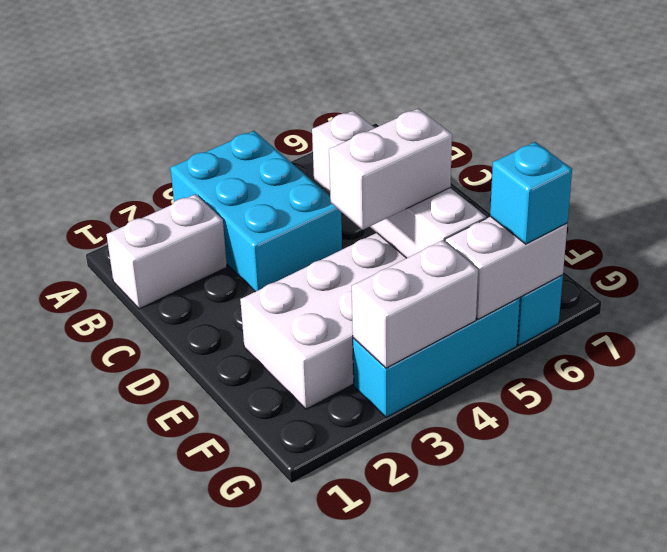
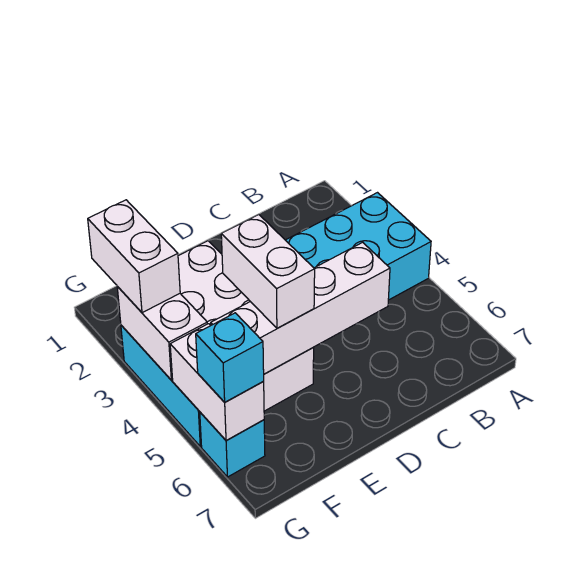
white 1x2 brick [107,194,227,309] -> white 1x2 brick moved to [88,200,180,313]

